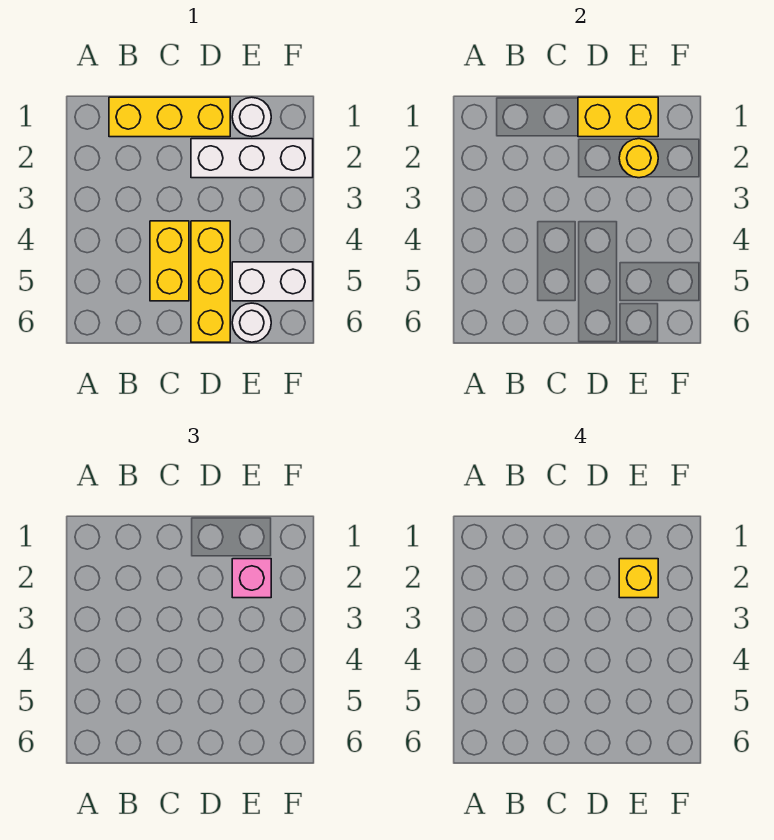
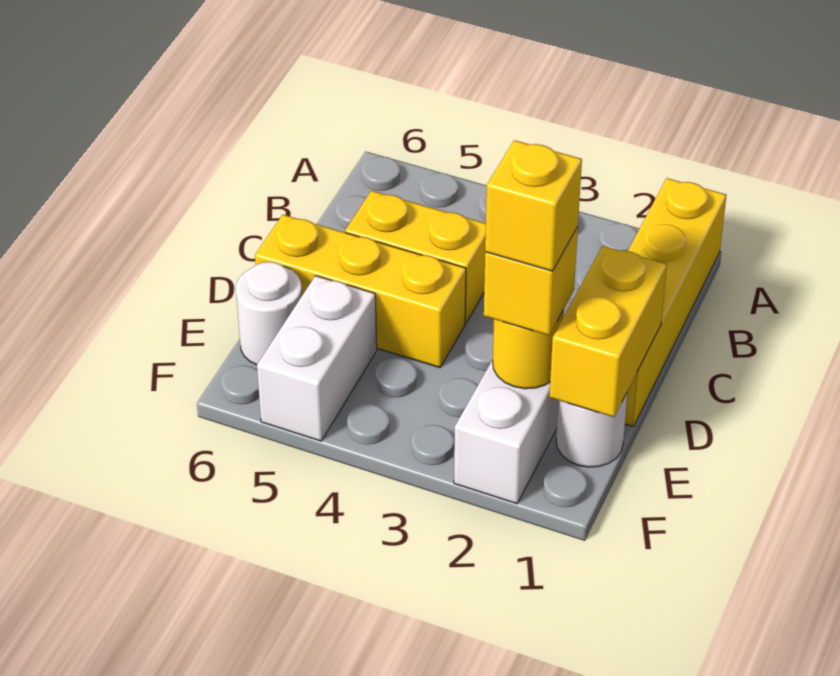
yellow 1x3 brick [109,97,230,137] -> yellow 1x4 brick [625,178,726,427]
pink 1x1 brick [232,559,271,598] -> yellow 1x1 brick [484,227,578,335]

